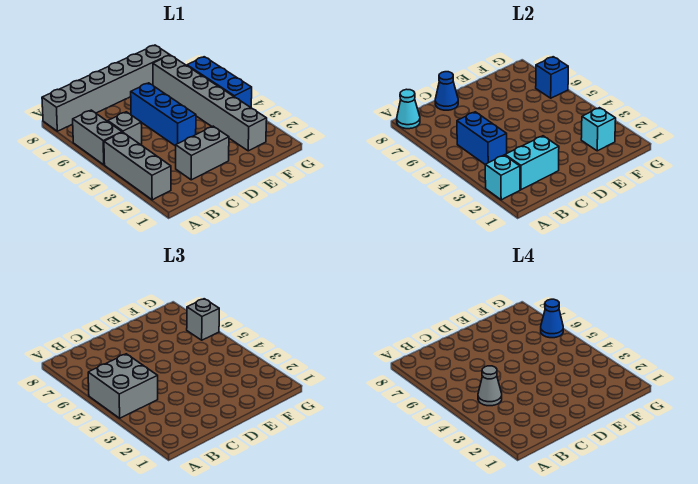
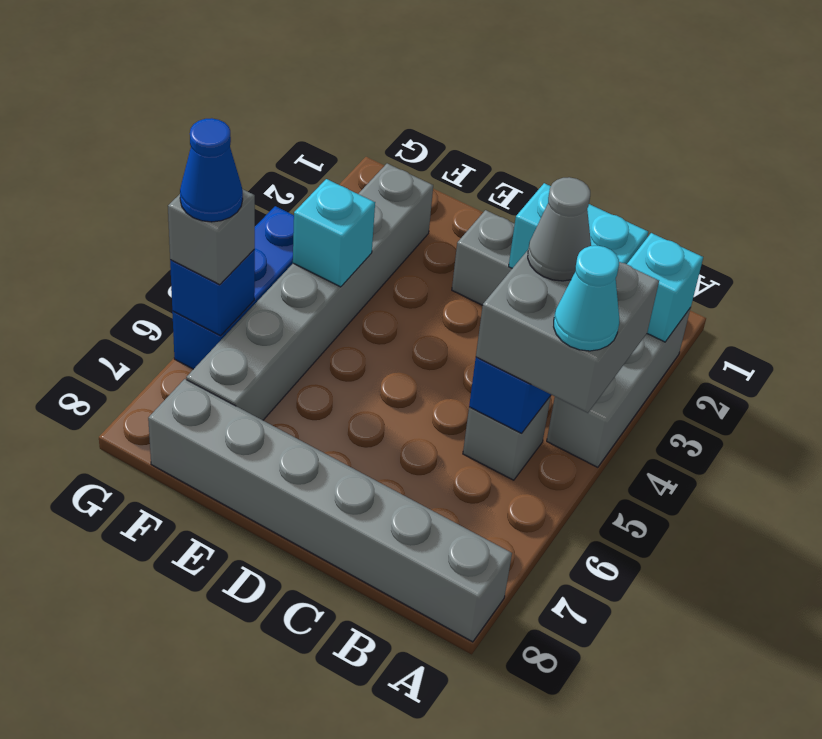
grey 1x2 brick [73,110,122,165] -> none
cyan 1x1 cone [397,89,420,129] -> cyan 1x1 cone moved to [554,246,619,351]
blue 1x1 cone [435,72,458,110] -> none
blue 1x3 brick [131,83,196,146] -> none
cyan 1x1 brick [581,108,616,151] -> cyan 1x1 brick moved to [293,179,375,287]

